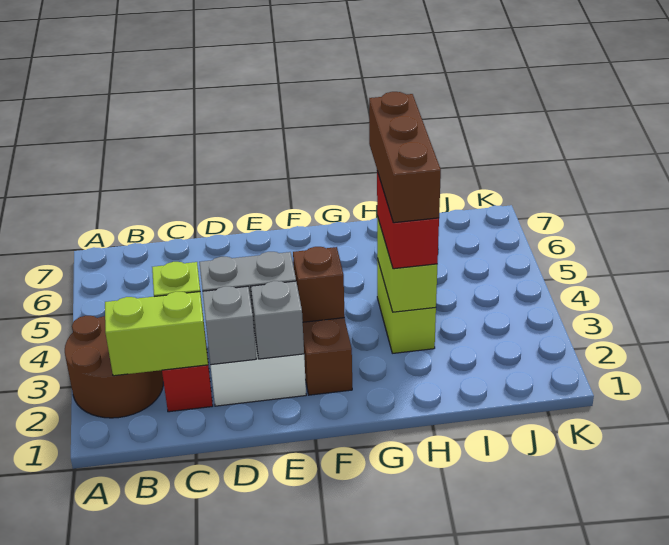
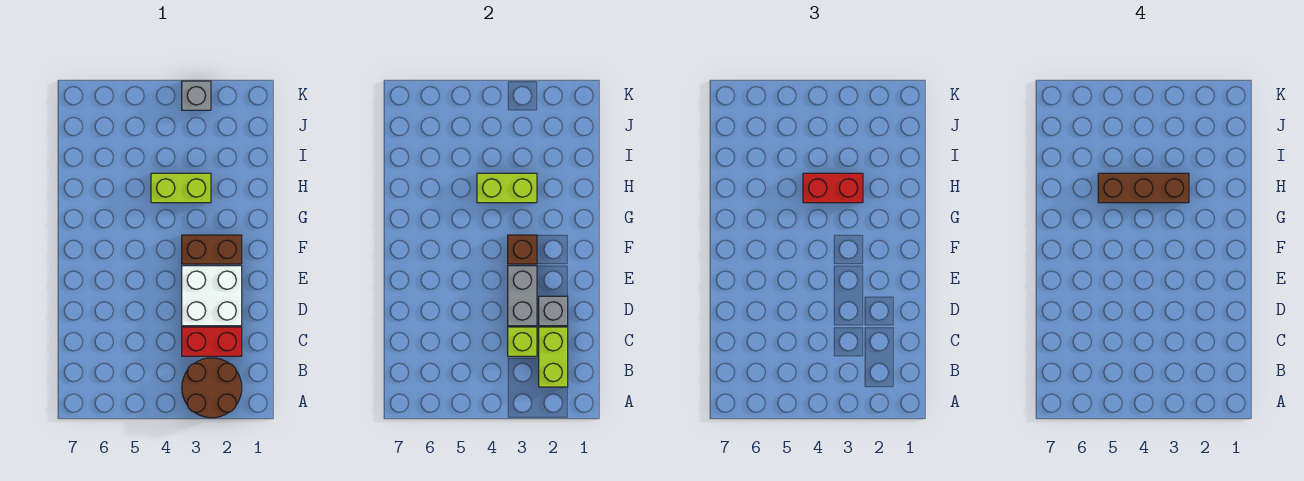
grey 1x1 brick [251,281,304,359] -> grey 1x1 brick moved to [182,81,211,110]

